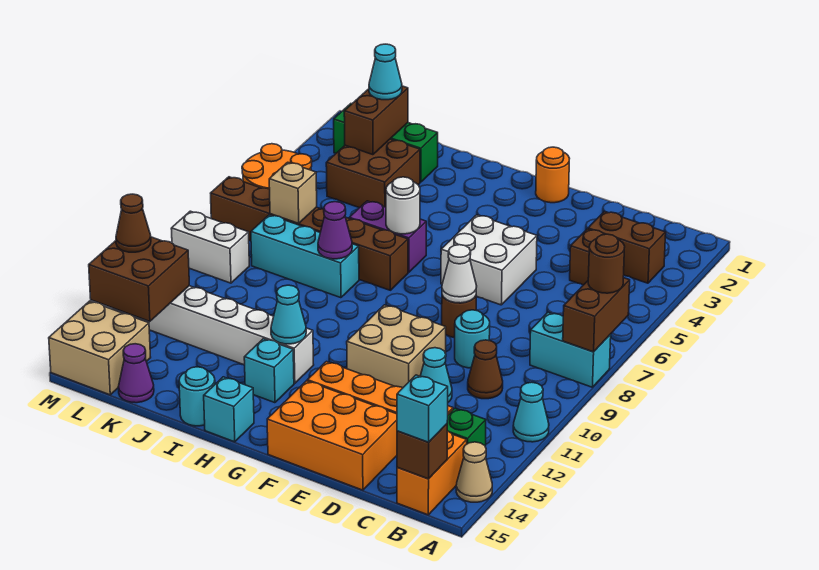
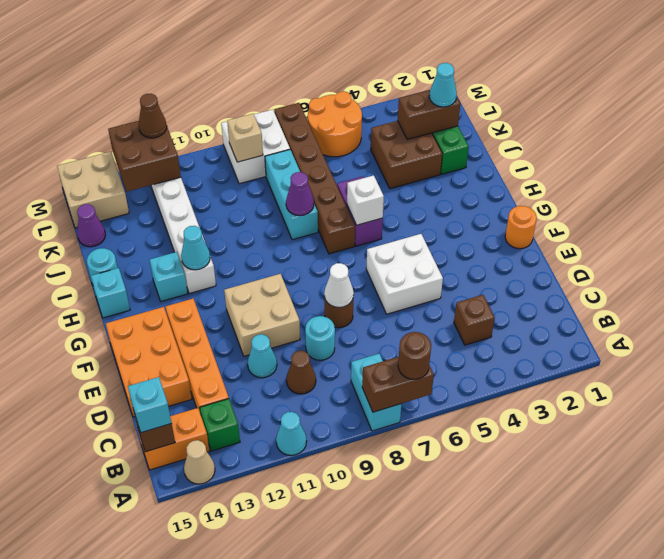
brown 1x2 brick [588,211,666,283] -> none
white 1x1 round brick [386,177,420,234] -> white 1x1 brick [347,175,384,225]
tan 1x1 brick [269,162,317,223] -> tan 1x1 brick moved to [227,114,263,162]
white 1x2 brick [171,211,249,283] -> white 2x2 brick [221,110,290,184]

